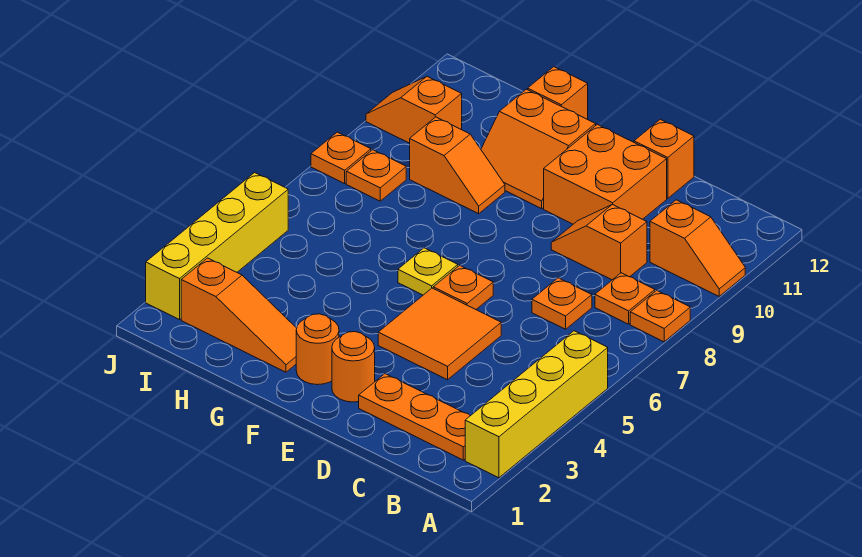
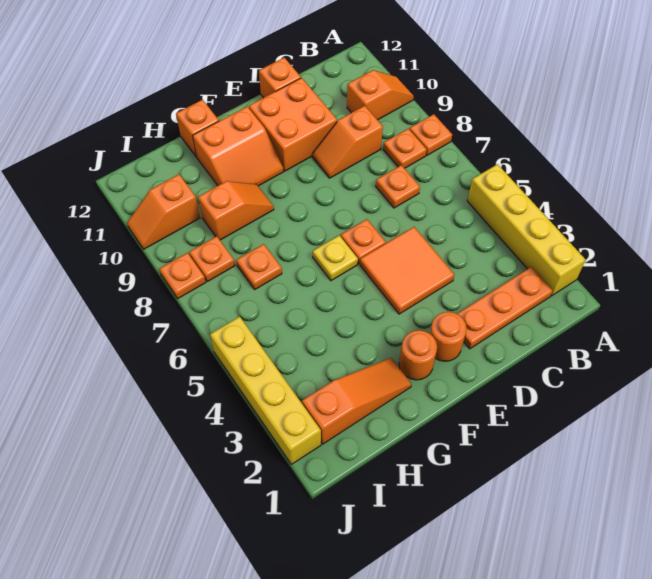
none -> orange 1x1 plate [236,244,282,289]

